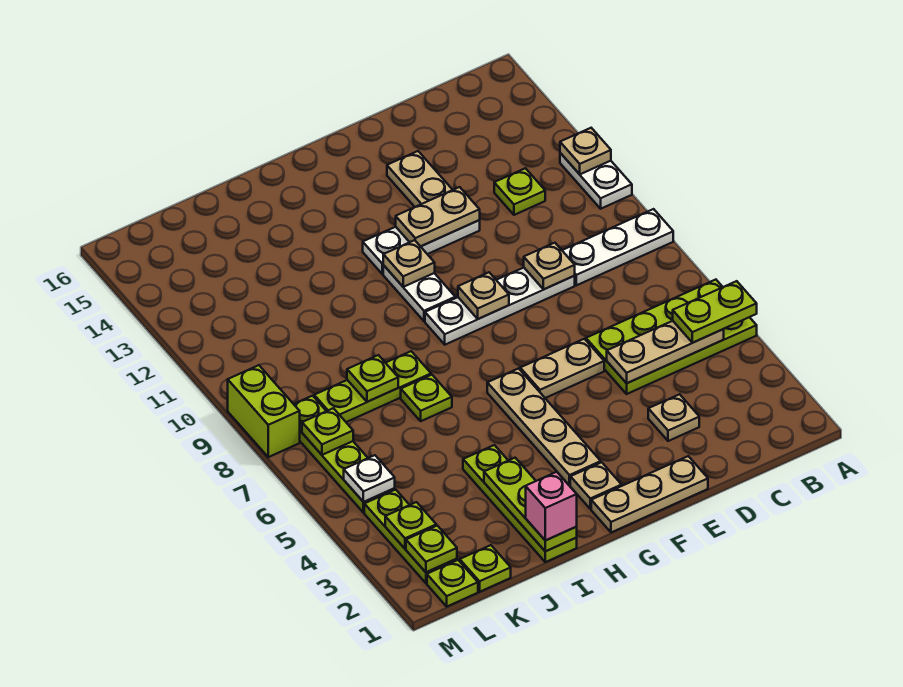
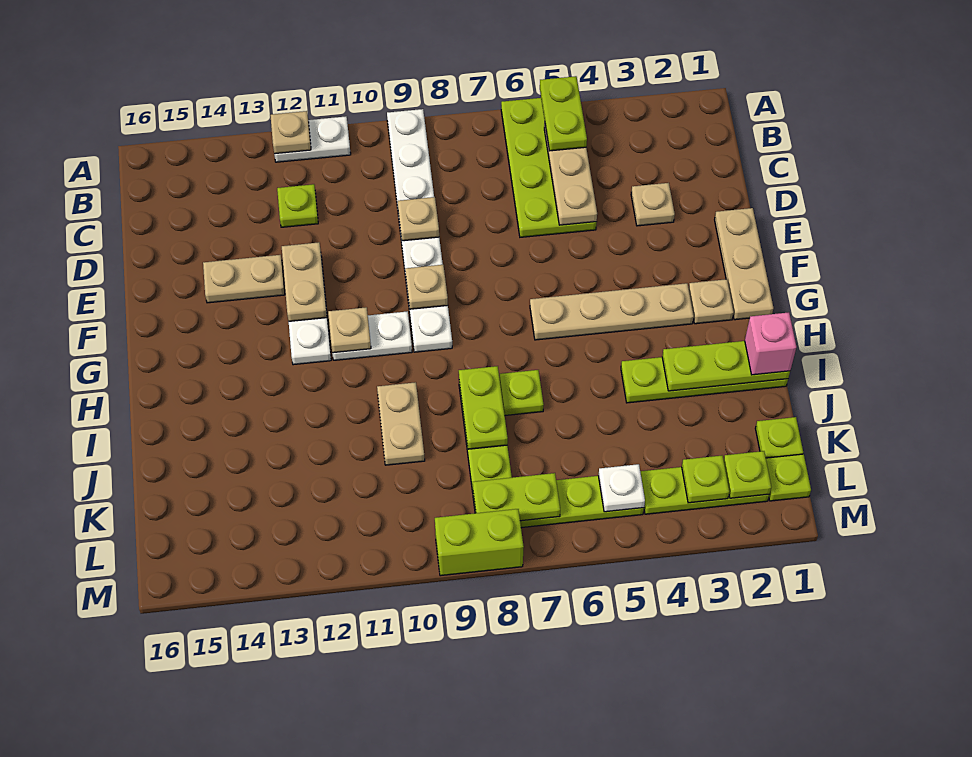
tan 1x2 plate [520,339,604,398] -> tan 1x2 plate moved to [377,382,425,465]
lime 1x1 plate [347,355,398,402] -> lime 1x2 plate [459,366,508,449]
lime 1x1 plate [302,408,353,455] -> lime 1x2 plate [473,473,560,521]

